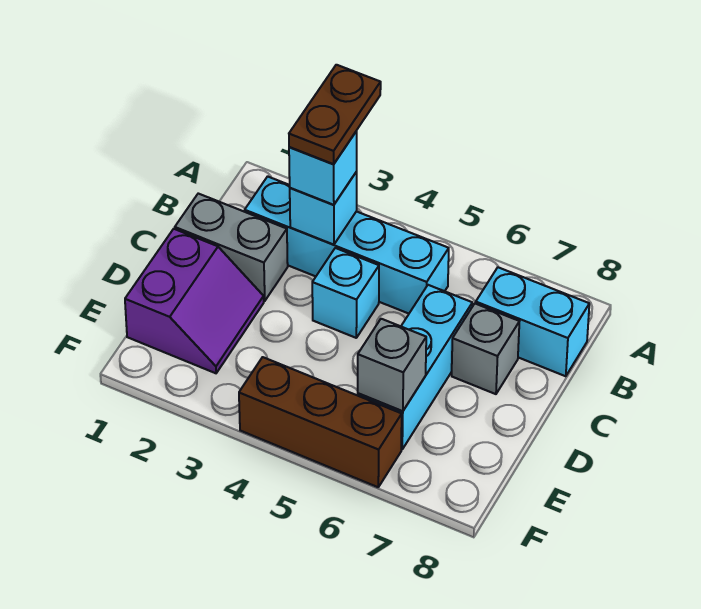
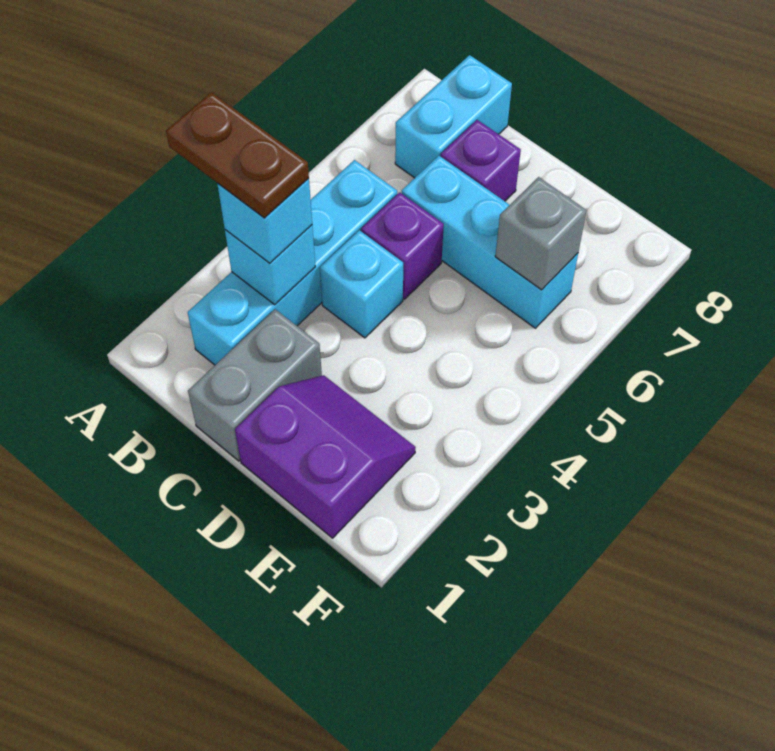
none -> purple 1x1 brick [361,192,444,299]
grey 1x1 brick [452,303,519,394] -> purple 1x1 brick [441,120,521,201]
brown 1x3 brick [239,357,402,487] -> none

